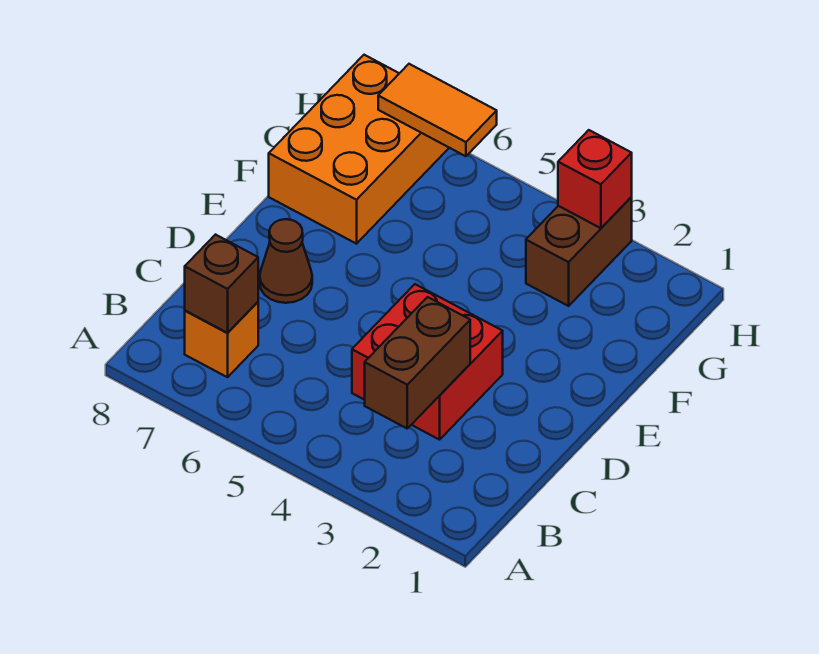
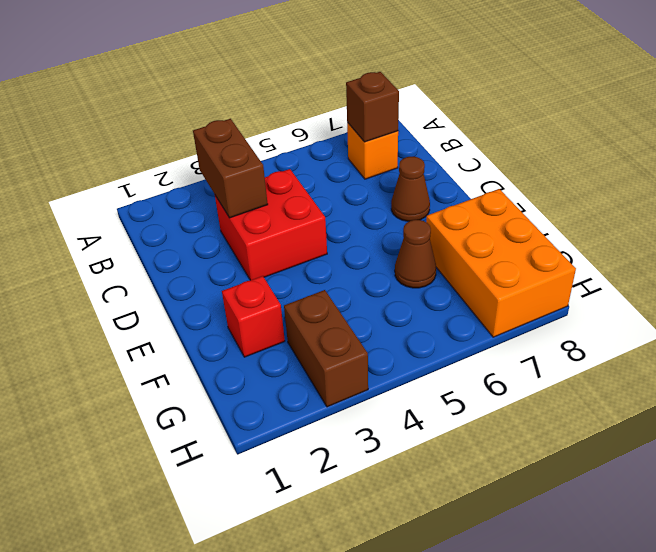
none -> brown 1x1 cone [395,220,436,288]
red 1x1 brick [558,130,632,228] -> red 1x1 brick moved to [222,276,285,357]
orange 1x2 tile [378,64,497,156] -> none

